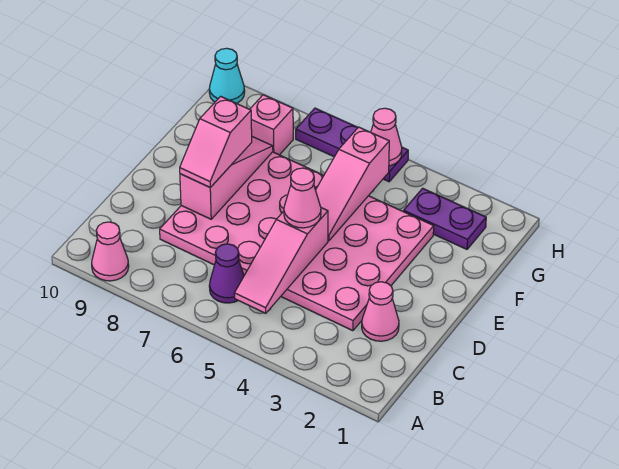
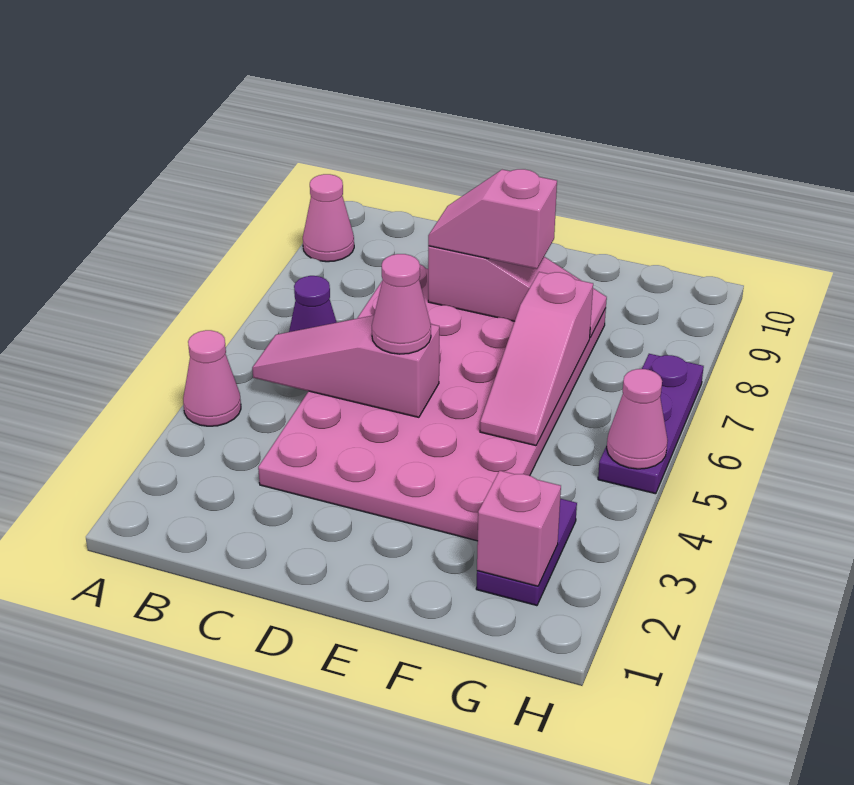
pink 1x1 cone [362,282,399,341] -> pink 1x1 cone moved to [183,330,241,426]
pink 1x3 slope [316,127,389,241] -> pink 1x3 slope turned to [480,272,593,446]
pink 1x1 brick [250,95,293,155] -> pink 1x1 brick moved to [477,471,561,586]
cyan 1x1 cone [209,48,245,103] -> none

